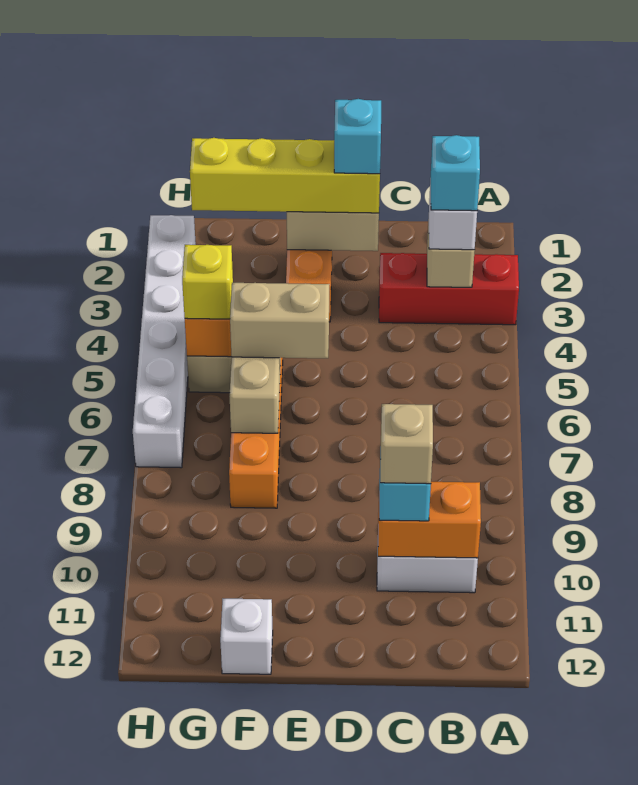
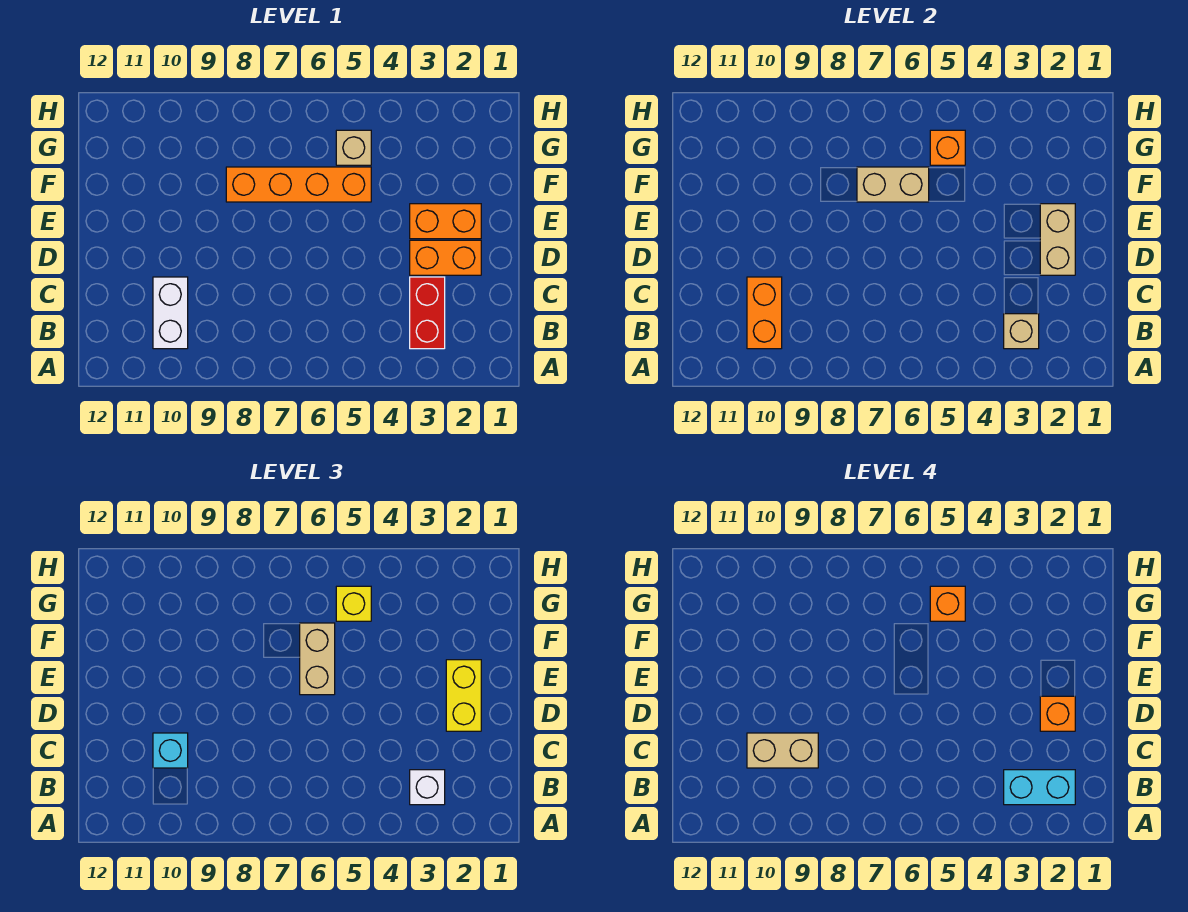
red 1x3 brick [379,253,519,325] -> red 1x2 brick [410,277,445,349]
cyan 1x1 brick [431,135,480,211] -> cyan 1x2 brick [1004,770,1075,805]
tan 1x1 brick [380,404,433,484] -> tan 1x2 brick [747,733,818,768]
none -> orange 1x2 brick [410,240,481,275]
yellow 1x4 brick [190,138,380,213] -> yellow 1x2 brick [446,660,481,731]
cyan 1x1 brick [334,99,381,174] -> orange 1x1 brick [1040,696,1075,731]
white 1x1 brick [220,599,273,674] -> none
none -> orange 1x1 brick [930,586,965,621]
white 1x6 brick [133,215,196,468] -> none

